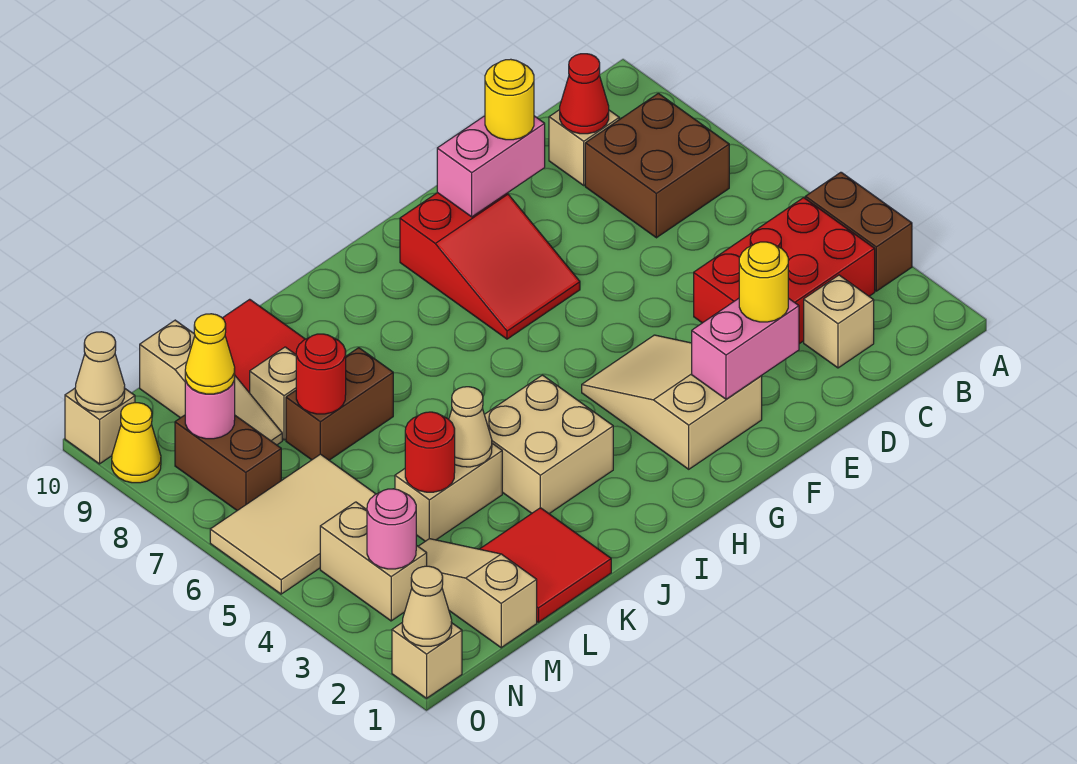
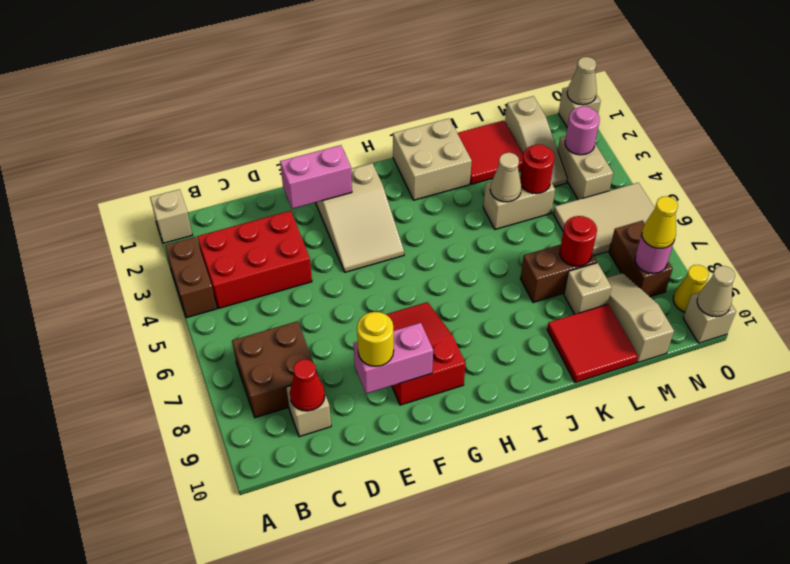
tan 1x1 brick [804,275,874,368] -> tan 1x1 brick moved to [150,189,192,243]
yellow 1x1 round brick [739,242,788,322] -> none
tan 2x2 brick [484,375,613,514] -> tan 2x2 brick moved to [393,118,472,200]

